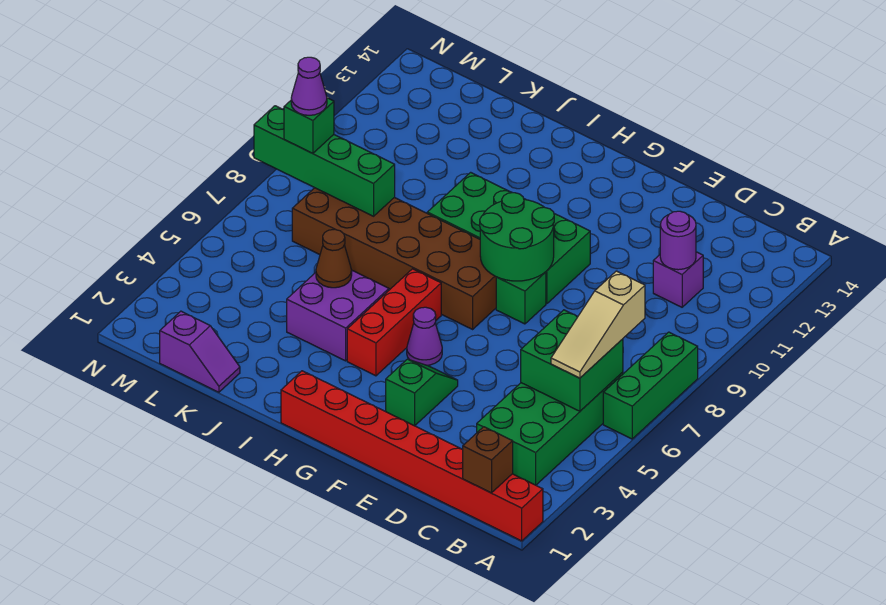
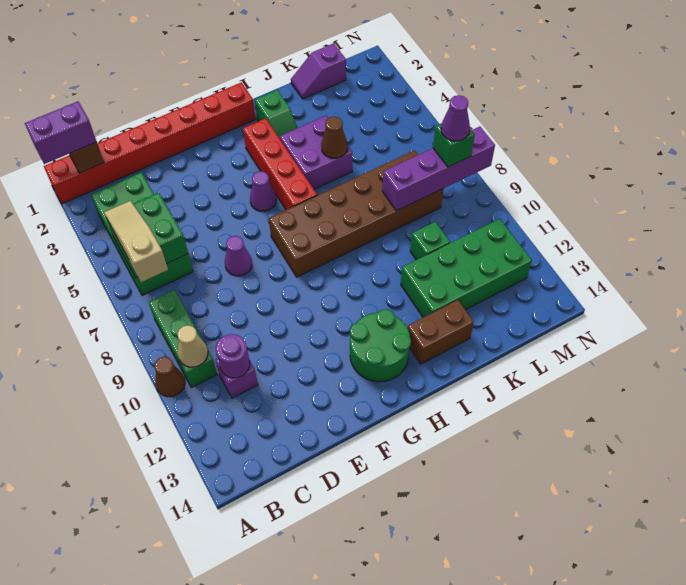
none -> purple 1x2 brick [25,101,97,164]
green 1x3 brick [603,332,698,439] -> green 1x3 brick moved to [149,290,217,388]
none -> brown 1x1 cone [154,357,185,397]
none -> tan 1x1 cone [177,325,208,367]
none -> purple 1x1 cone [225,236,252,276]
green 1x2 slope [386,359,458,426] -> green 1x2 slope moved to [255,90,297,138]
green 1x1 brick [496,272,546,324] -> green 1x1 brick moved to [410,222,450,260]
green 2x2 round brick [480,193,554,281] -> green 2x2 round brick moved to [350,309,411,382]
green 2x4 brick [427,172,590,304] -> green 2x4 brick moved to [401,219,532,317]
red 1x3 brick [347,269,441,376] -> red 1x4 brick [243,118,317,210]
none -> brown 1x2 brick [407,300,474,364]
green 1x4 brick [254,106,395,216] -> purple 1x4 brick [382,127,495,211]

